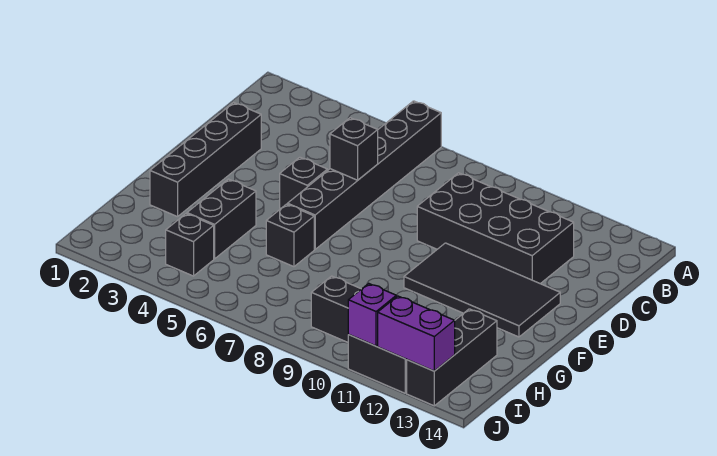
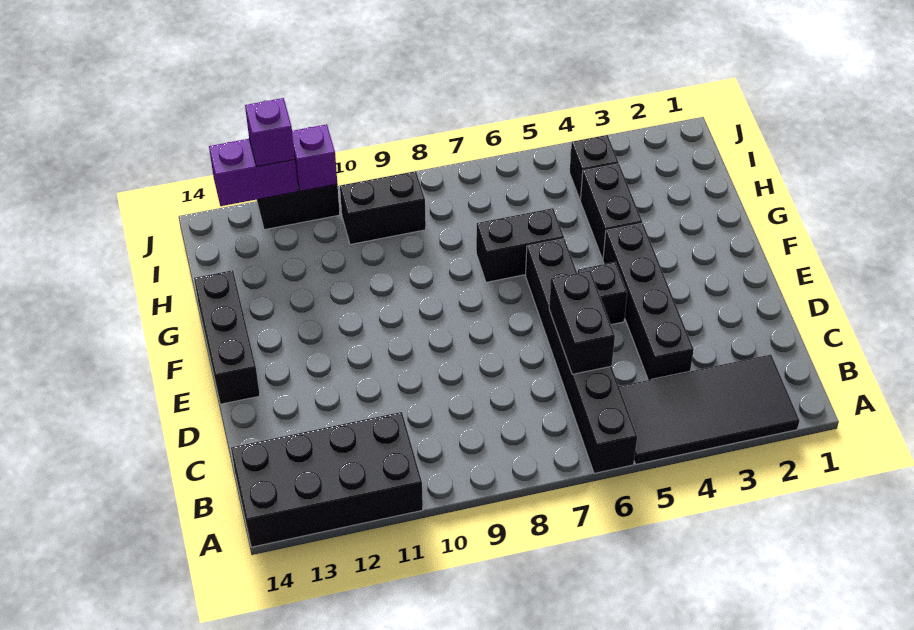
black 2x4 brick [417,173,574,284] -> black 2x4 brick moved to [231,412,423,547]
black 1x4 brick [150,103,261,217] -> black 1x4 brick moved to [603,223,694,380]
black 1x1 brick [330,118,378,180] -> black 1x2 brick [549,271,615,374]
black 2x4 tile [404,243,560,337] -> black 2x4 tile moved to [619,354,800,464]
black 1x1 brick [266,204,314,267] -> black 1x2 brick [476,208,564,282]
black 1x3 brick [407,309,497,406] -> black 1x3 brick moved to [194,270,260,404]
none -> purple 1x1 brick [245,98,295,167]

